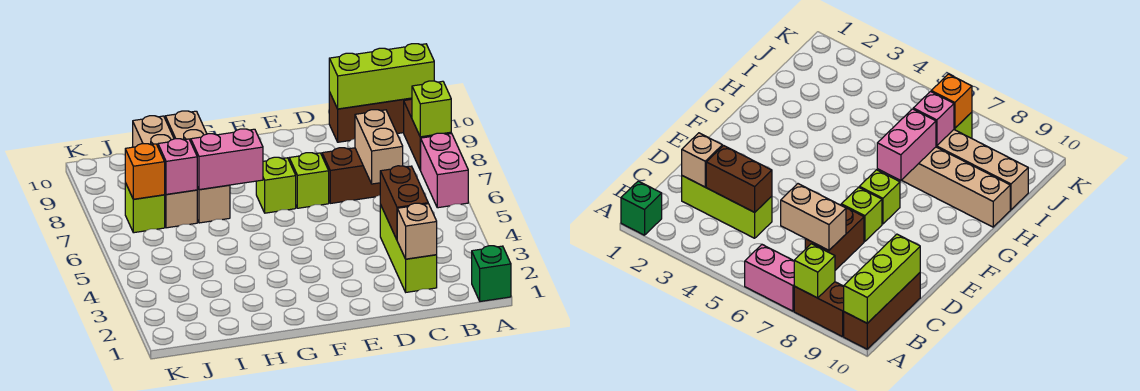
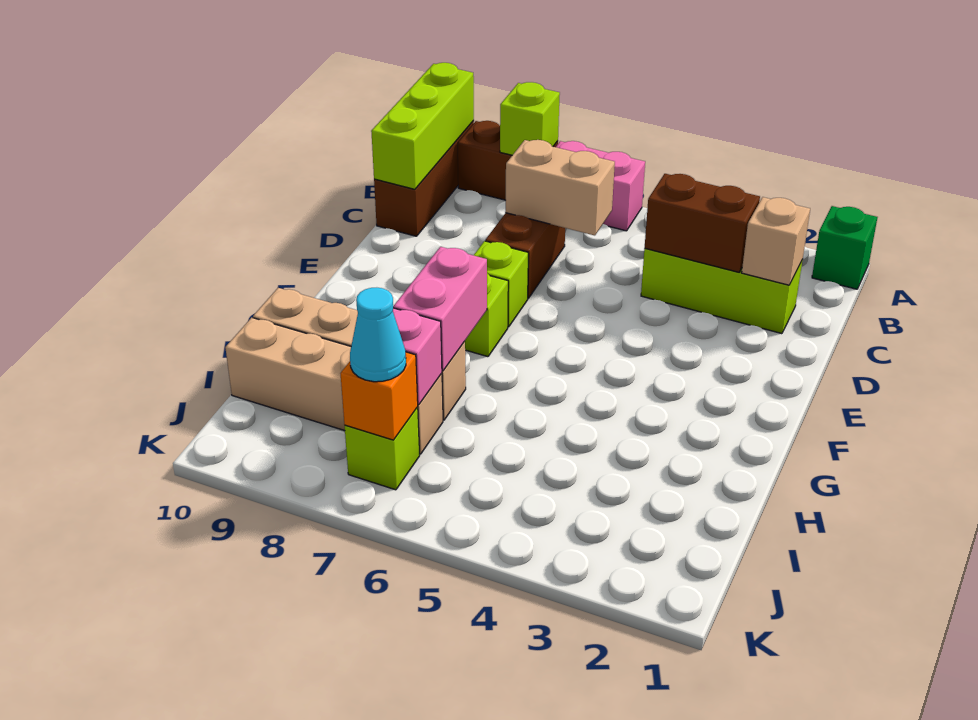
none -> cyan 1x1 cone [350,288,406,382]

